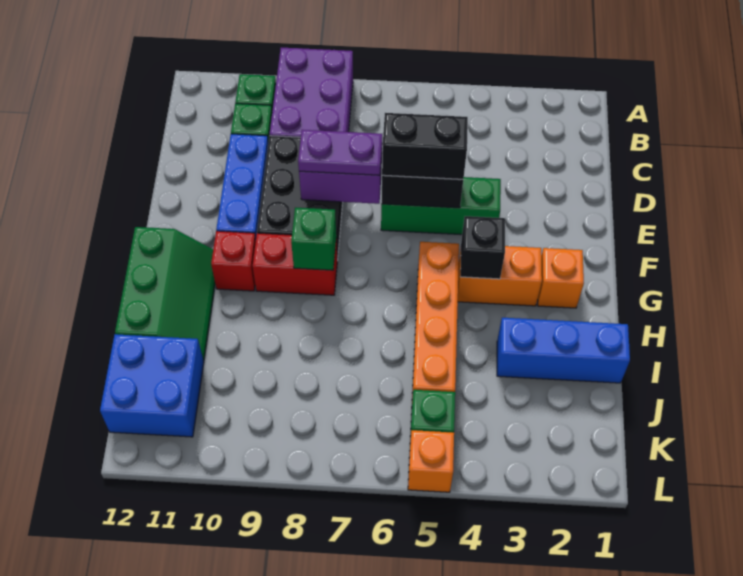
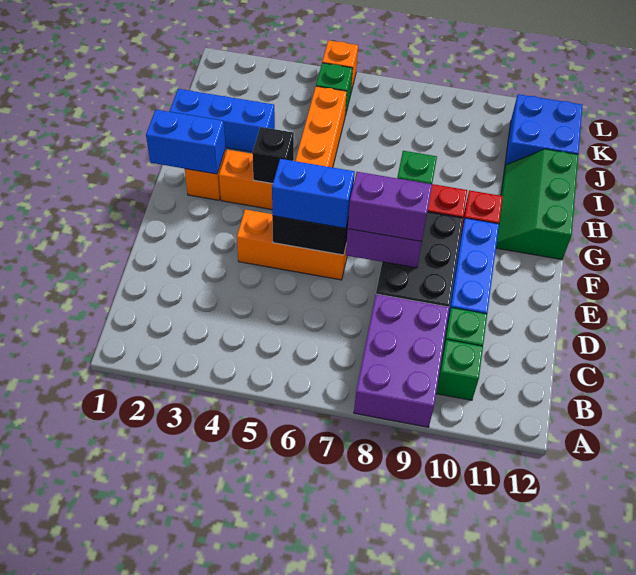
green 1x3 brick [381,177,501,235] -> orange 1x3 brick [237,210,347,280]
black 1x2 brick [382,113,468,179] -> blue 1x2 brick [272,159,355,228]
purple 1x2 plate [298,130,382,175] -> purple 1x2 brick [348,172,432,242]
none -> blue 1x2 brick [146,110,225,174]

